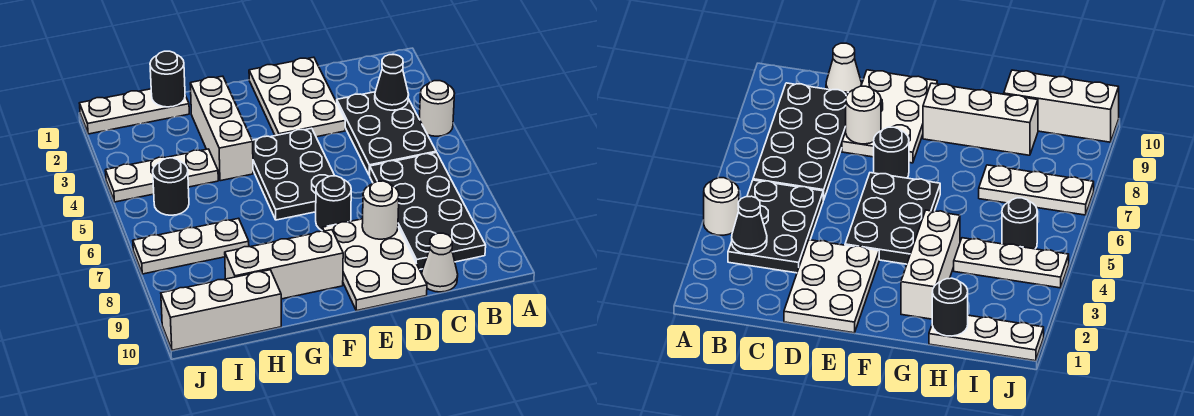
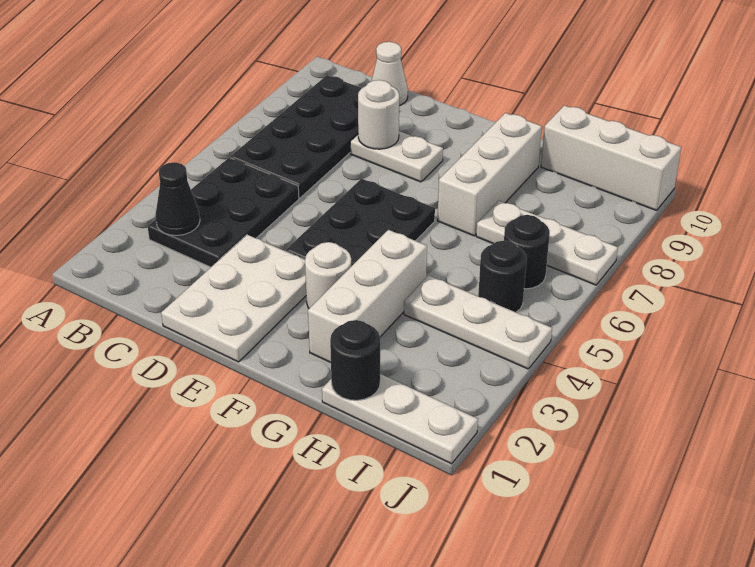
white 1x1 round brick [419,81,455,136] -> white 1x1 round brick moved to [305,242,351,308]
white 2x3 plate [322,219,427,311] -> white 1x2 plate [350,131,443,182]
black 1x1 round brick [316,176,351,230] -> black 1x1 round brick moved to [504,215,550,289]
white 1x3 brick [225,230,343,299] -> white 1x3 brick turned to [438,113,542,236]

